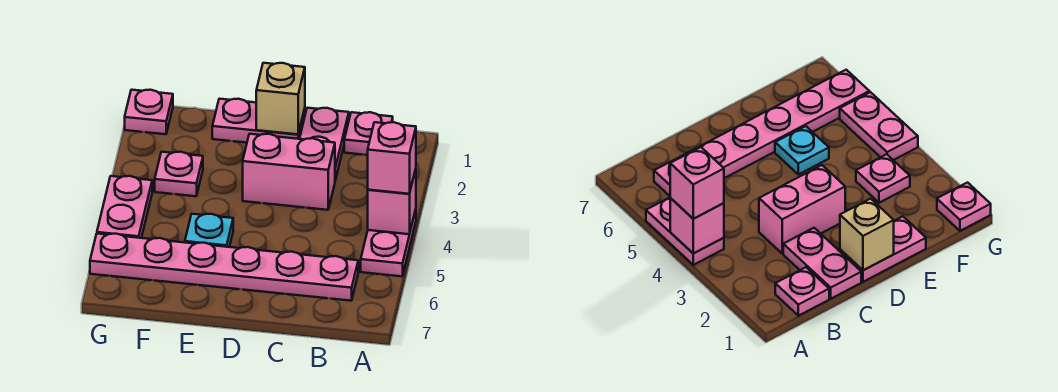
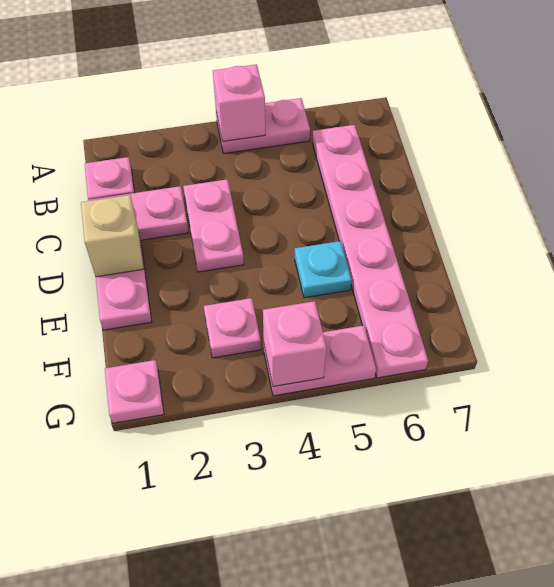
pink 1x1 brick [368,122,416,194] -> pink 1x1 brick moved to [263,301,327,387]
pink 1x2 brick [243,134,335,210] -> pink 1x2 plate [183,179,244,272]

